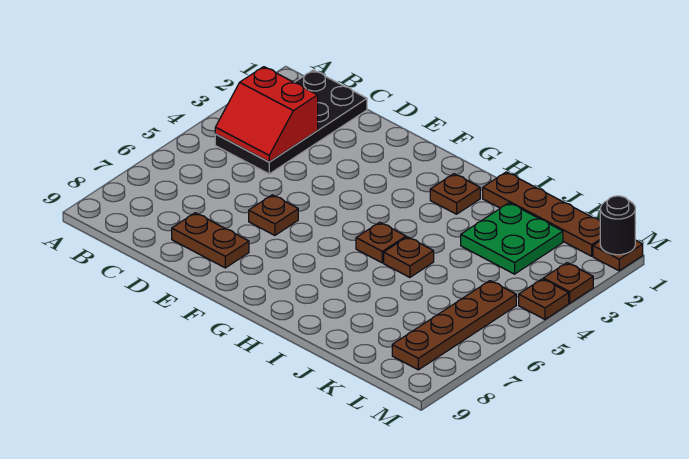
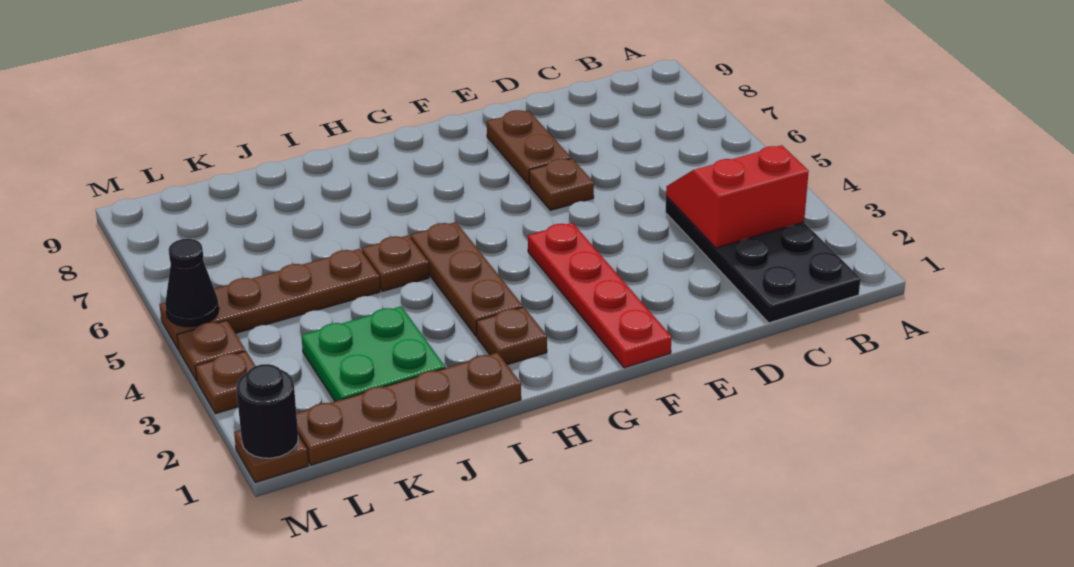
brown 1x2 plate [172,213,249,268] -> brown 1x2 plate turned to [487,110,571,185]
none -> red 1x4 plate [528,223,672,368]
brown 1x1 plate [356,222,406,263] -> brown 1x3 plate [411,222,523,336]
brown 1x4 plate [392,281,516,370] -> brown 1x4 plate turned to [159,249,380,350]
none -> black 1x1 cone [165,239,219,327]

